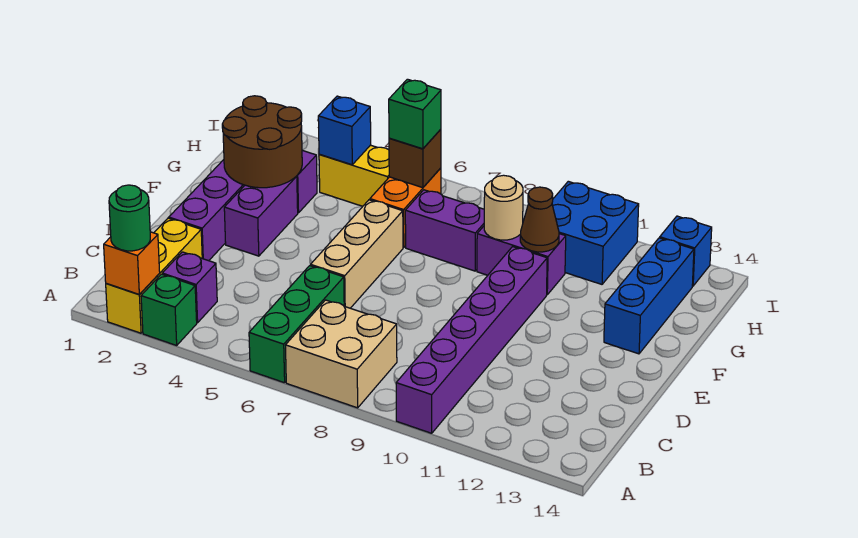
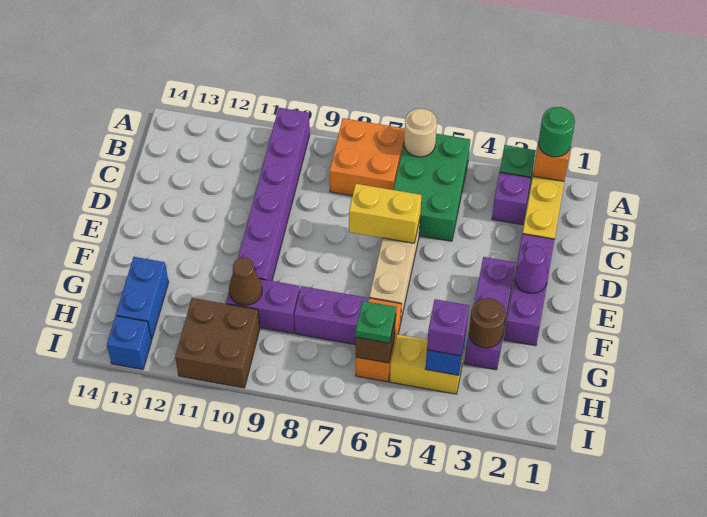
green 1x3 brick [249,266,344,383] -> green 2x3 brick [393,134,470,241]
tan 2x2 brick [286,300,397,408] -> orange 2x2 brick [330,118,405,196]
none -> yellow 1x2 brick [349,184,421,243]
none -> purple 1x1 cone [515,246,548,293]
brown 2x2 round brick [222,96,302,188] -> brown 1x1 round brick [469,298,505,348]
blue 1x3 brick [604,238,694,354] -> blue 1x2 brick [116,257,169,339]
tan 1x1 round brick [484,175,523,240] -> tan 1x1 round brick moved to [404,108,437,157]
none -> purple 1x1 brick [427,299,469,356]
green 1x1 brick [389,79,441,149] -> green 1x1 plate [356,301,396,343]
blue 2x2 brick [552,181,639,284] -> brown 2x2 brick [175,298,260,388]

